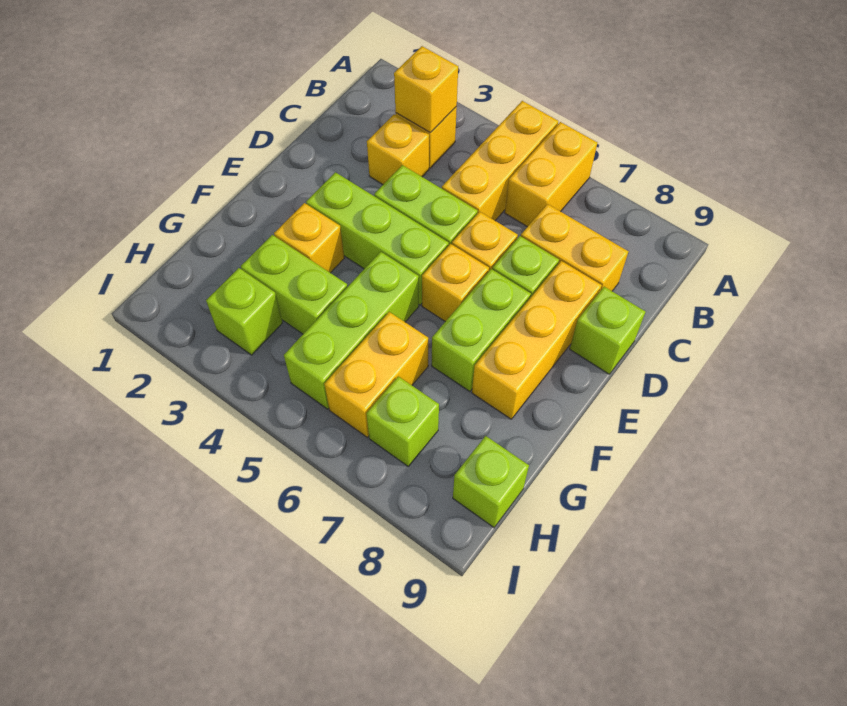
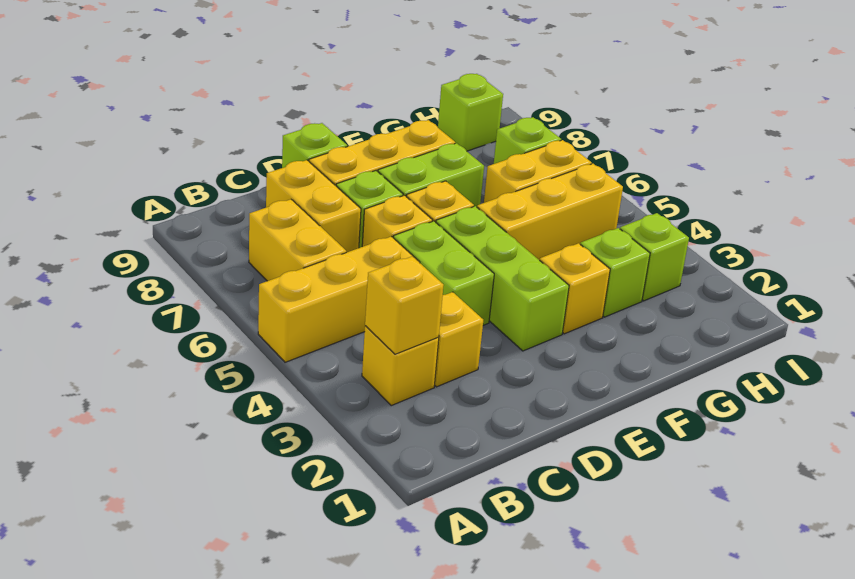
yellow 1x2 brick [505,122,597,227] -> yellow 1x2 brick turned to [249,199,346,281]
lime 1x3 brick [284,252,419,409] -> yellow 1x3 brick [477,164,623,260]
lime 1x2 brick [241,235,347,334] -> lime 1x1 brick [580,228,650,317]

